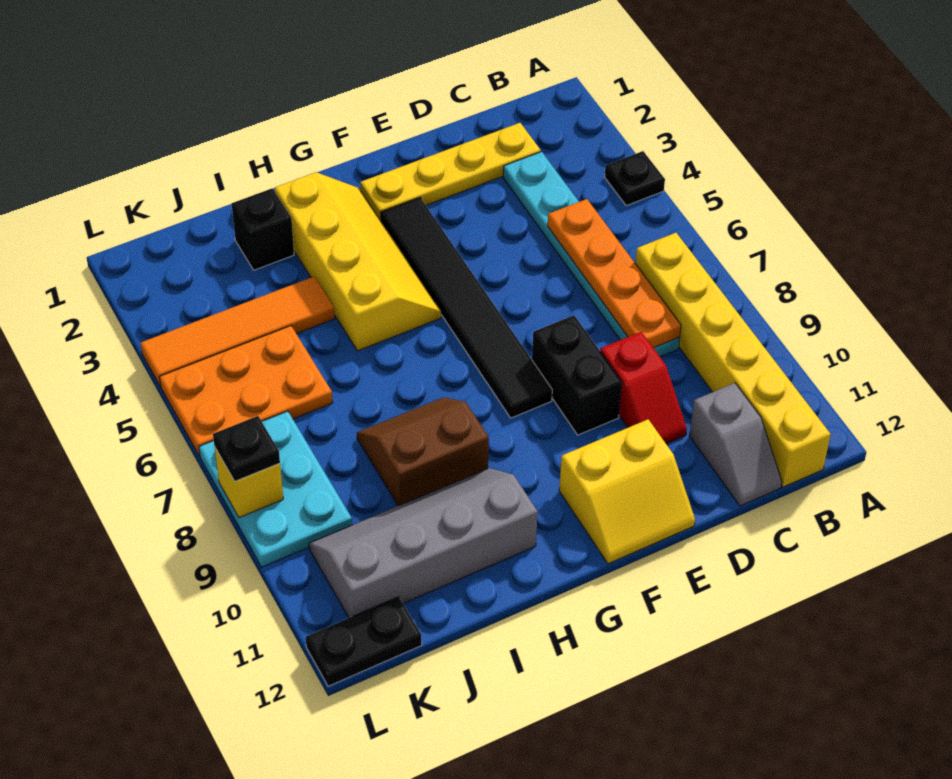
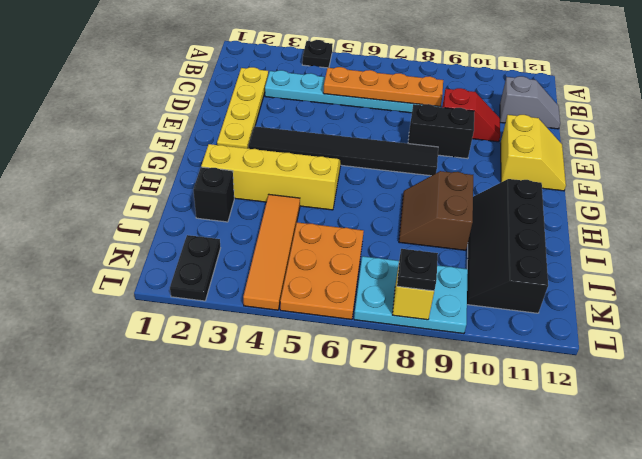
yellow 1x6 brick [635,233,831,487] -> none
grey 2x4 slope [309,468,538,618] -> black 2x4 slope [467,179,548,313]
black 1x2 plate [306,597,422,686] -> black 1x2 plate moved to [170,235,220,301]

